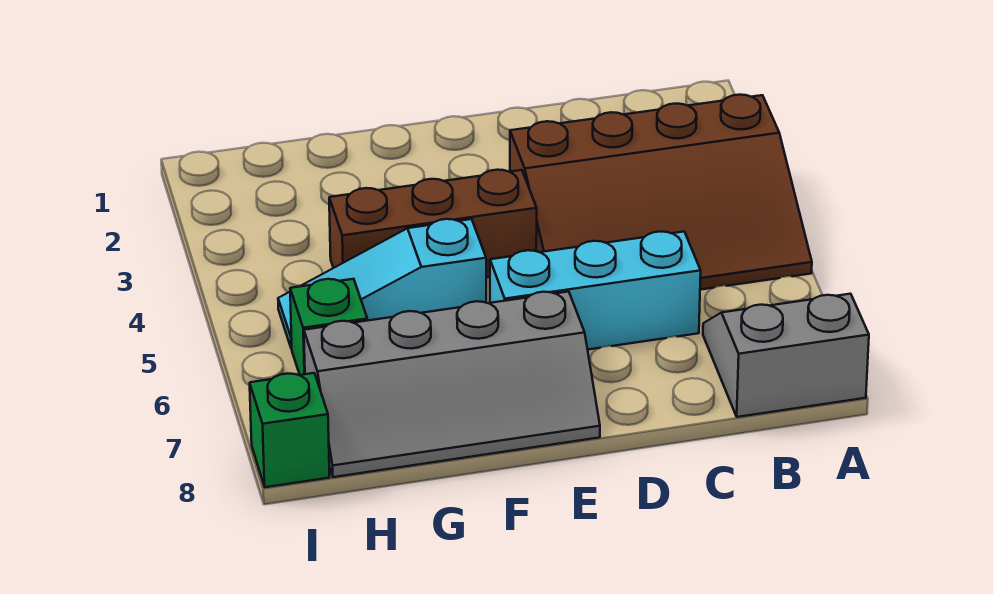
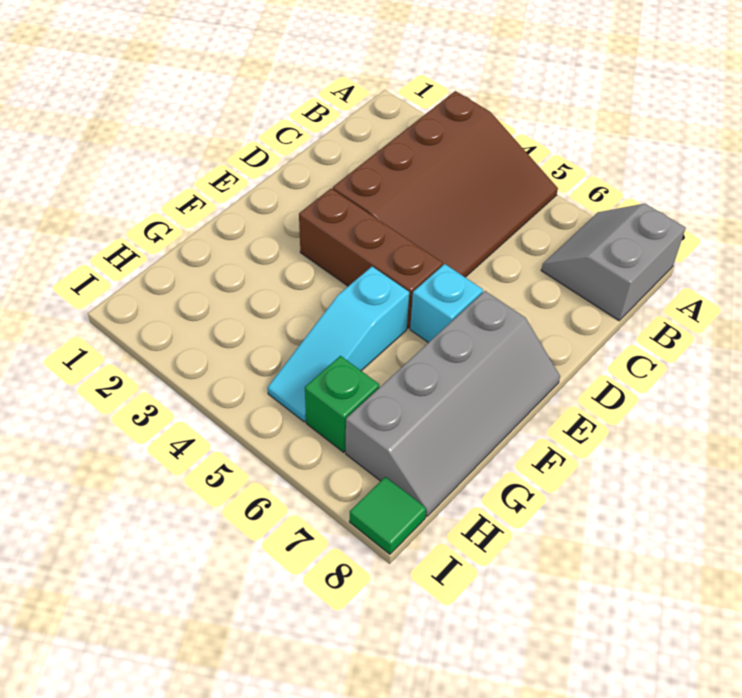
cyan 1x3 brick [490,232,701,349] -> cyan 1x1 brick [410,264,483,343]
brown 1x3 brick [329,170,537,278] -> brown 1x3 brick turned to [299,188,443,328]
green 1x1 brick [250,373,330,487] -> green 1x1 tile [349,477,426,554]

